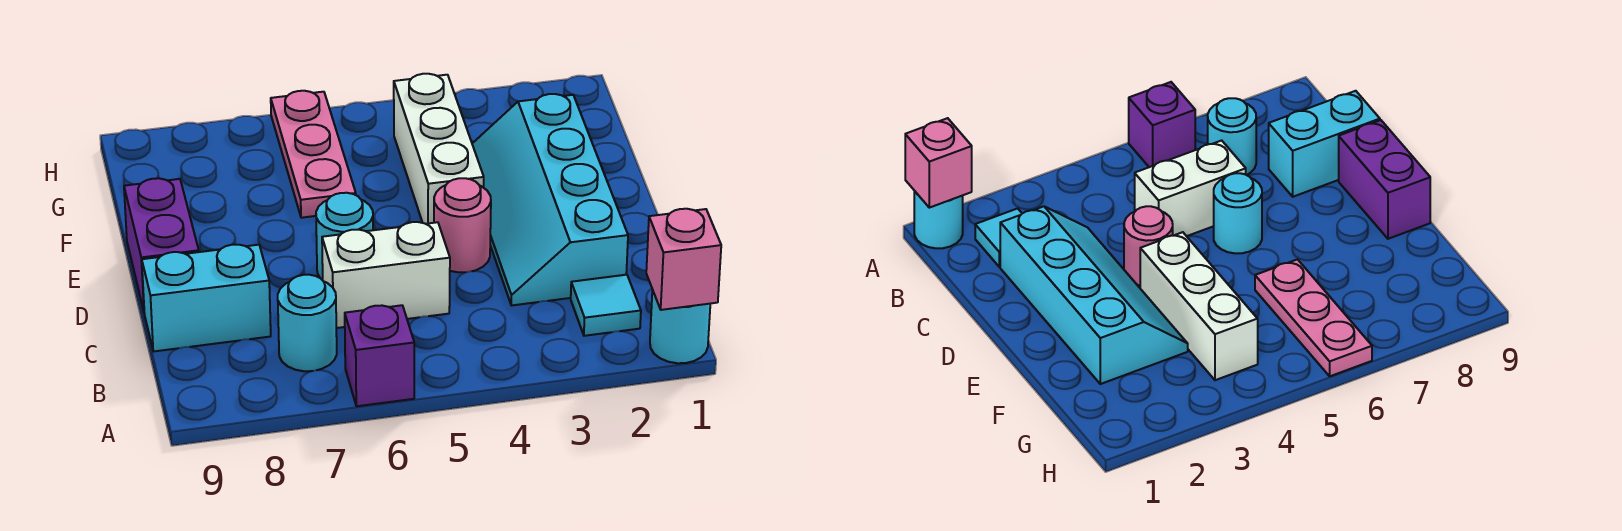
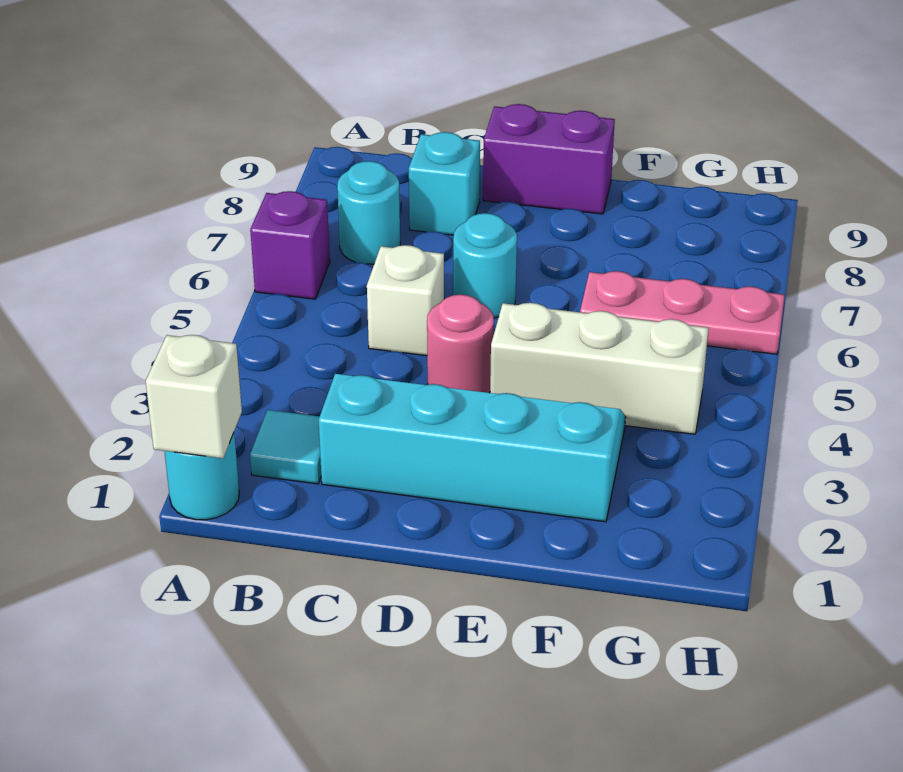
pink 1x1 brick [646,209,721,310] -> white 1x1 brick [146,335,242,458]
white 1x2 brick [322,222,450,328] -> white 1x1 brick [367,245,444,356]
cyan 1x2 brick [142,245,271,351] -> cyan 1x1 brick [409,132,480,235]

